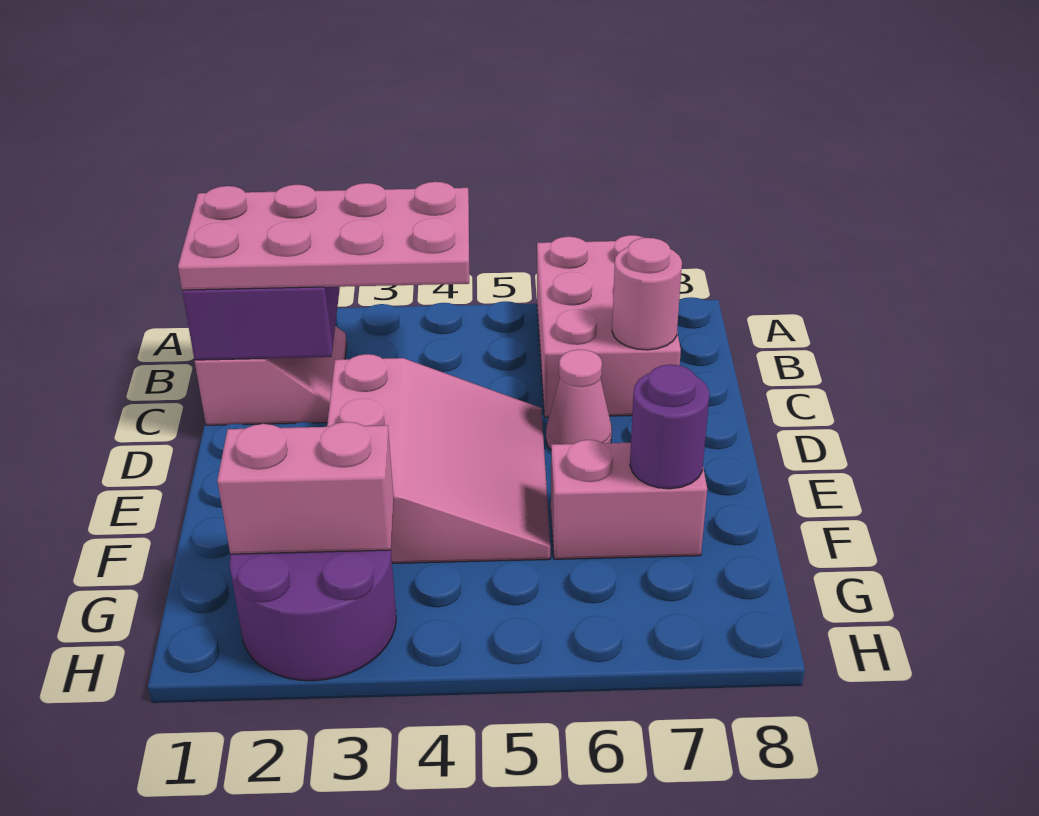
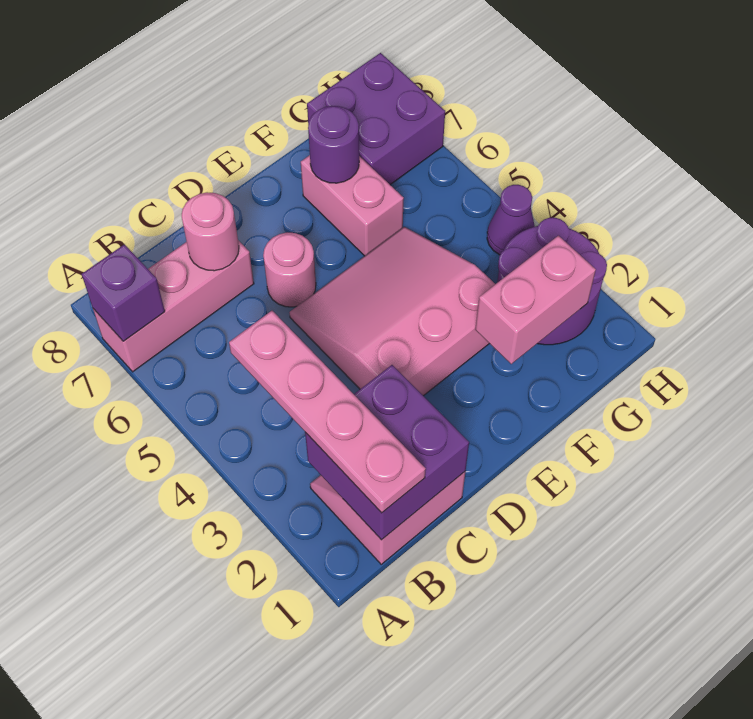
pink 2x3 brick [537,235,681,417] -> pink 1x3 brick [93,240,254,372]
none -> purple 1x1 brick [82,244,165,341]
pink 2x4 plate [178,182,469,290] -> pink 1x4 plate [229,311,426,513]
pink 1x1 cone [546,349,612,449] -> pink 1x1 round brick [263,233,316,307]
pink 1x2 brick [217,422,394,554] -> pink 1x2 brick turned to [475,236,596,364]
none -> purple 2x2 brick [307,53,445,185]
none -> purple 1x1 cone [487,185,535,255]

